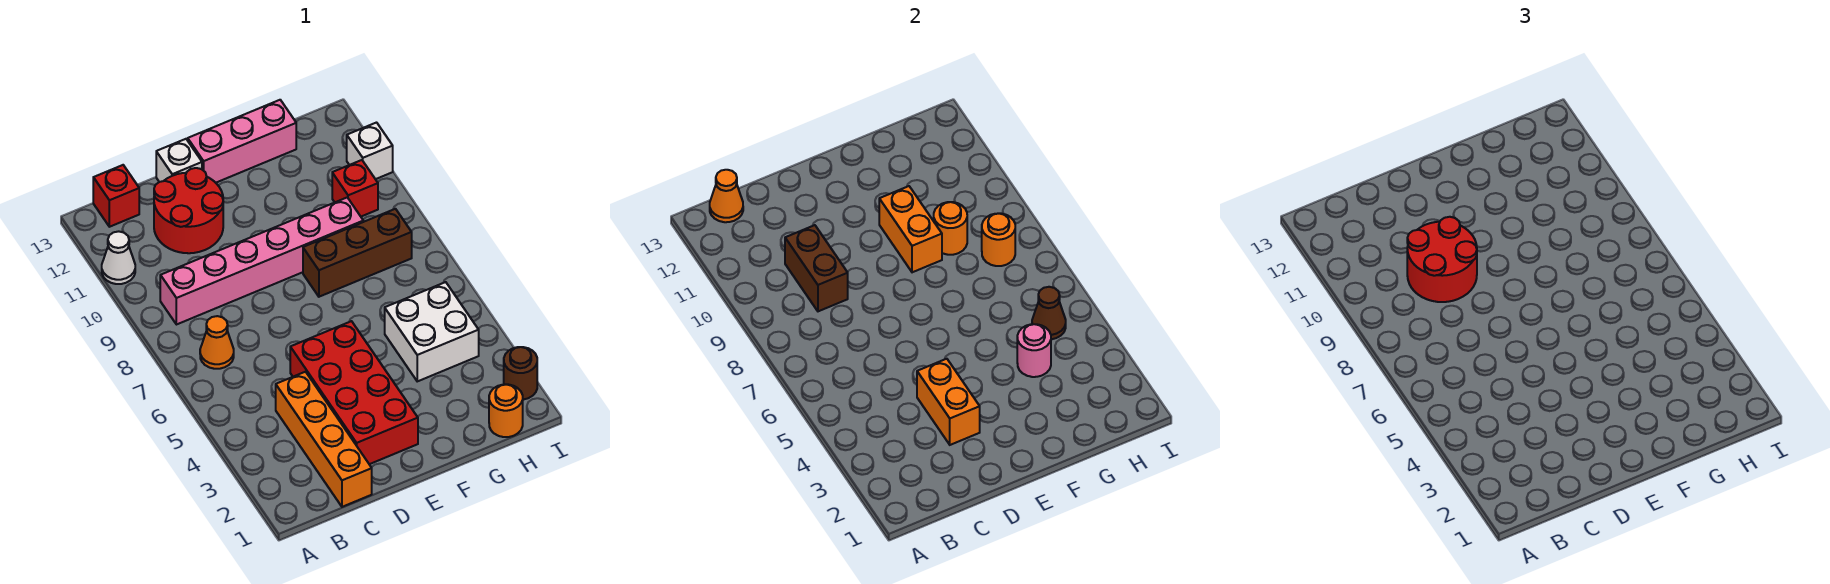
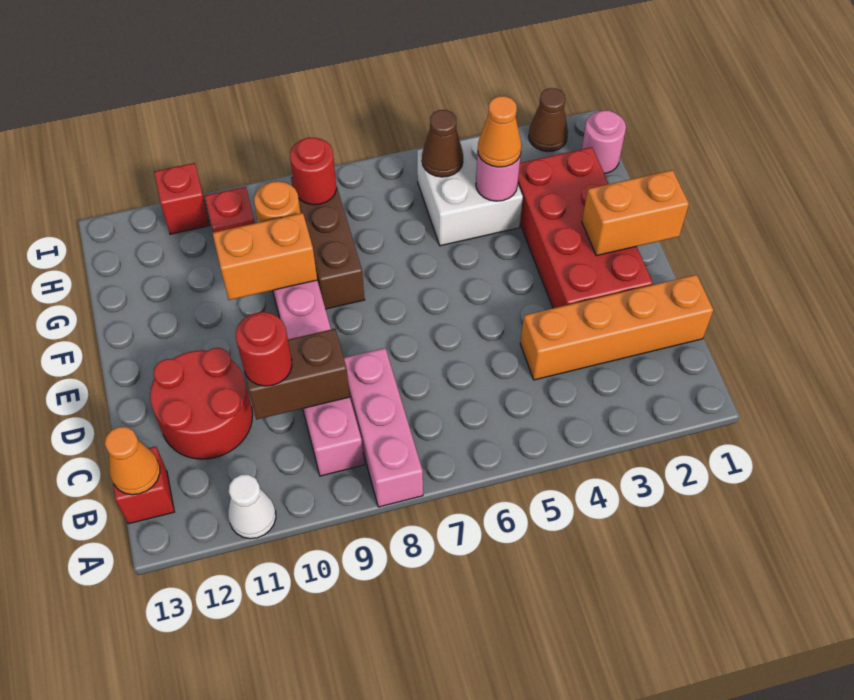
orange 1x1 cone [200,316,234,369] -> orange 1x1 cone moved to [478,96,522,167]
red 2x2 round brick [1407,217,1477,302] -> red 1x1 round brick [236,312,292,386]
red 2x4 brick [290,321,418,464] -> red 2x4 brick turned to [518,147,653,308]
orange 1x2 brick [917,359,980,445] -> orange 1x2 brick moved to [582,170,689,256]
white 1x1 brick [156,139,202,182] -> none
pink 1x3 brick [188,100,296,183] -> pink 1x3 brick moved to [344,348,423,507]
orange 1x1 round brick [489,384,523,437] -> pink 1x1 round brick [582,110,626,174]
orange 1x1 round brick [982,213,1015,266] -> red 1x1 round brick [290,138,337,205]
brown 1x1 round brick [504,347,537,400] -> brown 1x1 cone [529,88,568,152]
white 1x1 brick [347,123,393,179] -> red 1x1 brick [154,163,210,234]

